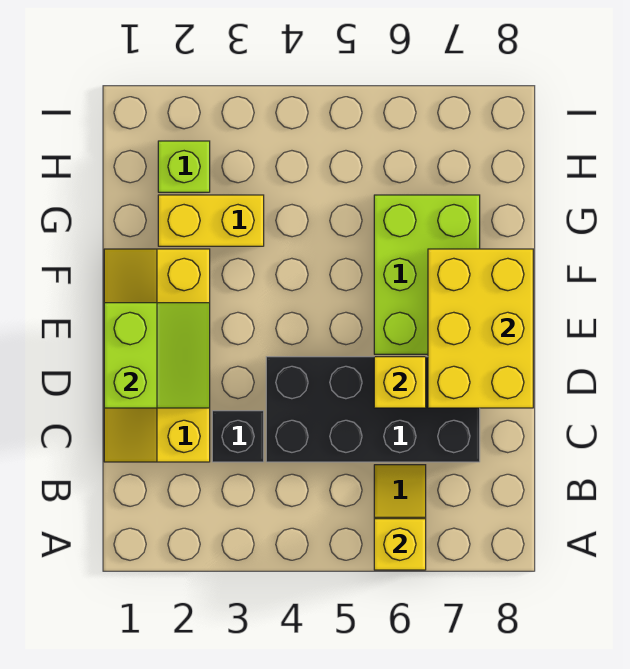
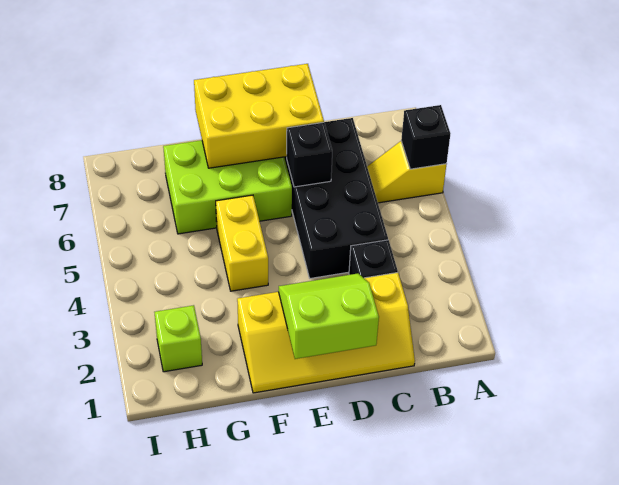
yellow 1x1 brick [374,519,426,570] -> black 1x1 brick [401,105,450,169]
yellow 1x1 brick [374,357,426,408] -> black 1x1 brick [287,122,332,187]
yellow 1x2 brick [158,195,264,246] -> yellow 1x2 brick moved to [216,195,268,291]

